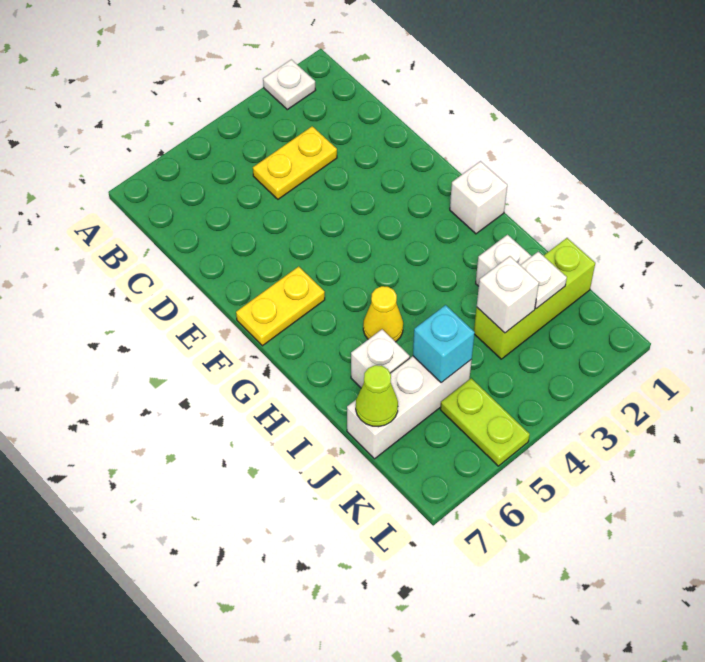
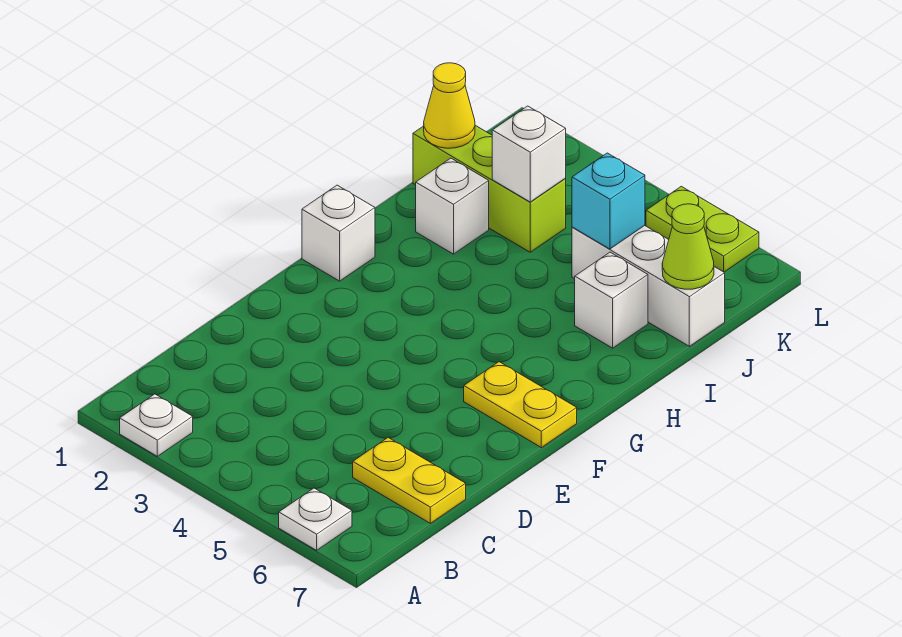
yellow 1x2 plate [253,126,337,199] -> yellow 1x2 plate moved to [353,438,466,523]
yellow 1x1 cone [363,286,403,342] -> yellow 1x1 cone moved to [424,63,475,148]
white 1x1 plate [520,252,567,309] -> white 1x1 plate moved to [279,488,352,550]
lime 1x2 plate [440,378,530,466] -> lime 1x2 plate turned to [646,186,759,272]

